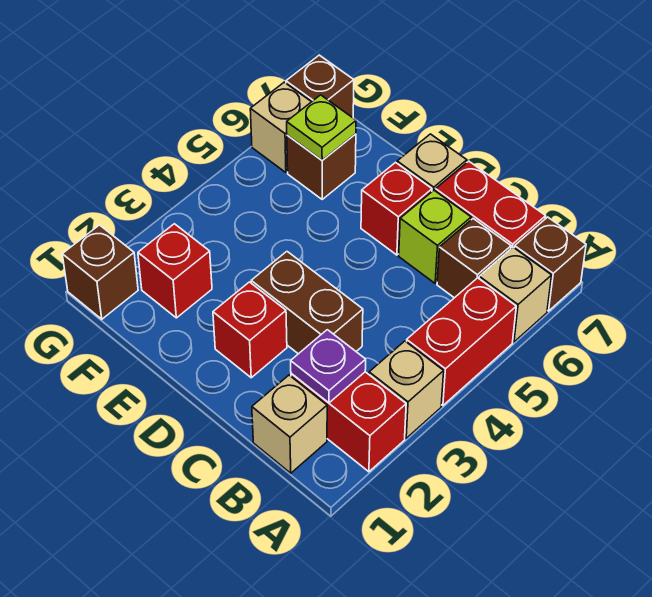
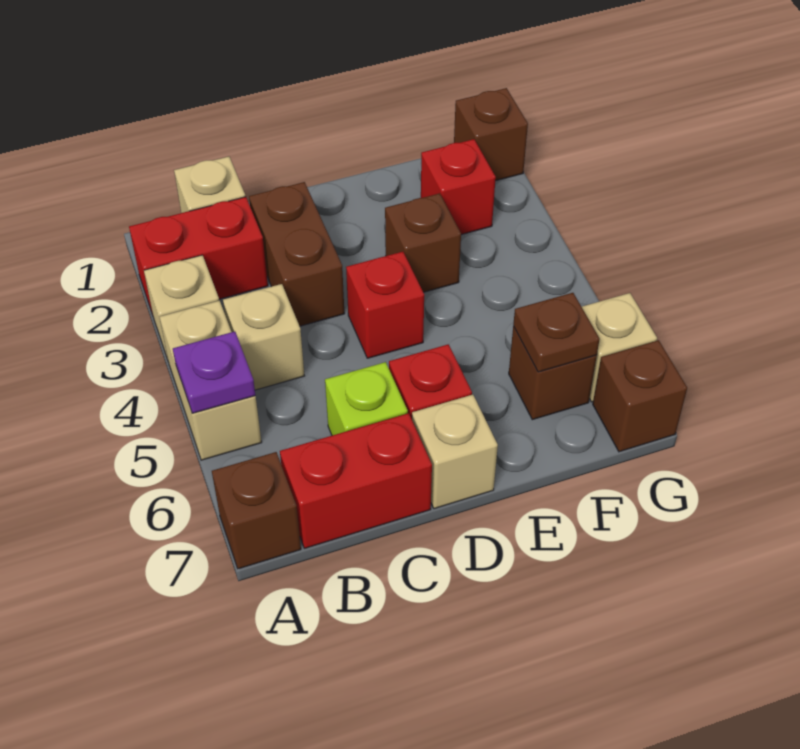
red 1x2 brick [407,278,516,406] -> tan 1x2 brick [159,300,262,460]
tan 1x1 brick [479,247,552,342] -> tan 1x1 brick moved to [223,284,304,390]
purple 1x1 plate [291,330,366,403] -> purple 1x1 plate moved to [173,332,255,413]
brown 1x1 brick [437,219,511,298] -> brown 1x1 brick moved to [385,193,461,292]
brown 1x2 brick [251,252,363,354] -> brown 1x2 brick turned to [249,182,345,326]
red 1x1 brick [213,282,287,378] -> red 1x1 brick moved to [346,252,424,358]
lime 1x1 plate [287,95,356,160] -> brown 1x1 plate [513,293,600,372]

